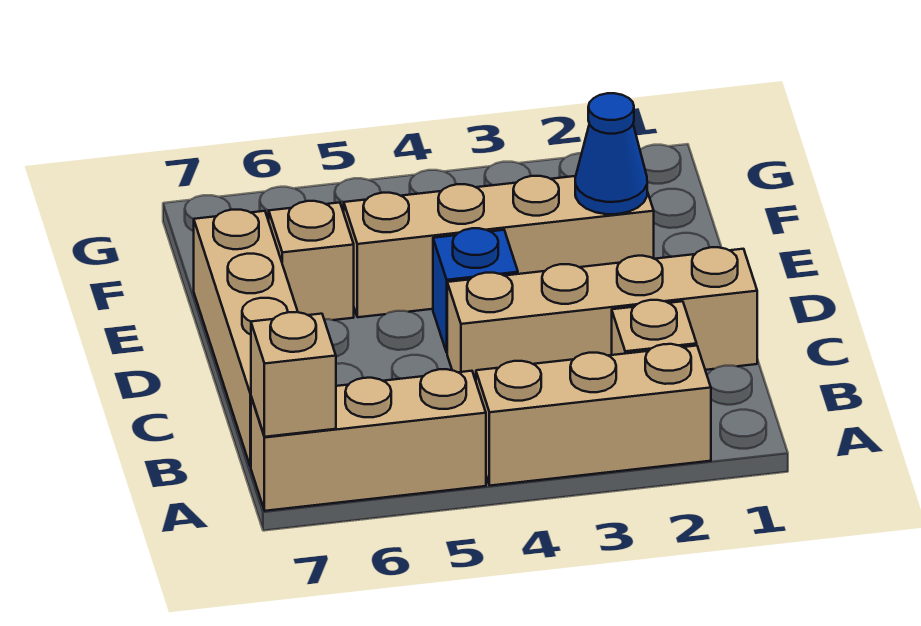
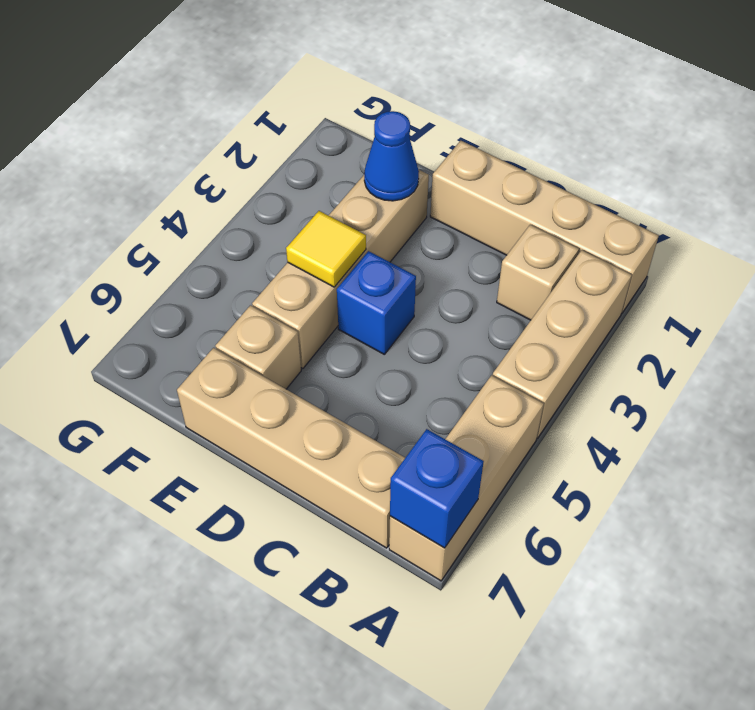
tan 1x1 brick [251,312,336,437] -> blue 1x1 brick [390,429,484,548]
tan 1x4 brick [447,247,757,381] -> tan 1x4 brick turned to [430,141,659,313]
none -> yellow 1x1 tile [286,211,366,287]

